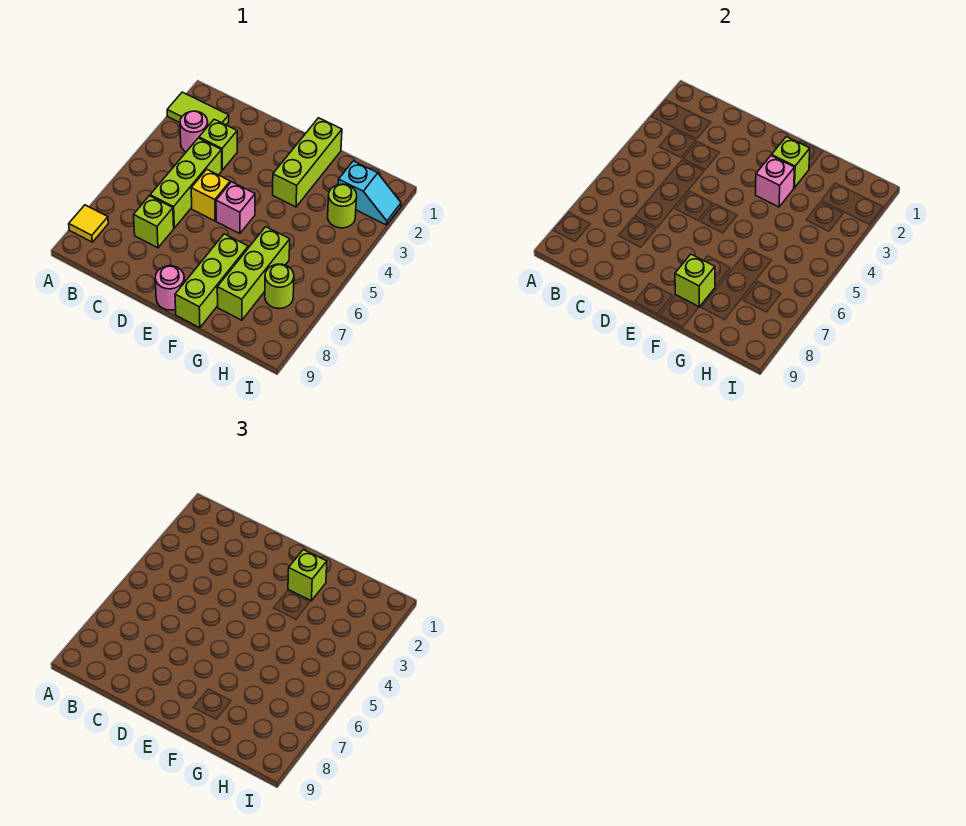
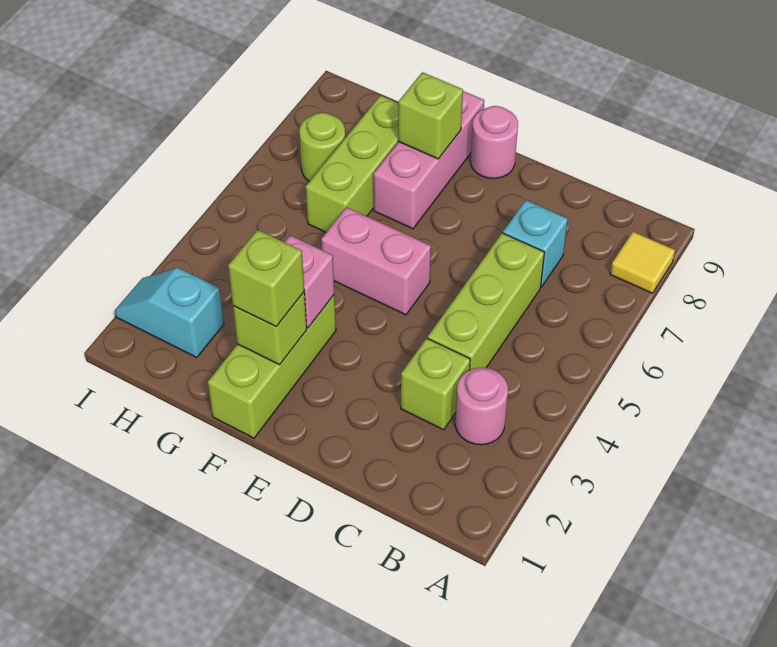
lime 1x2 tile [167,92,229,126] -> none
lime 1x1 brick [134,196,174,248] -> cyan 1x1 brick [503,200,568,287]
yellow 1x1 brick [191,169,230,221] -> none
pink 1x1 brick [216,182,255,234] -> pink 1x2 brick [321,207,431,315]
lime 1x3 brick [175,234,248,328] -> pink 1x3 brick [373,91,484,229]
lime 1x1 round brick [328,184,357,228] -> none

